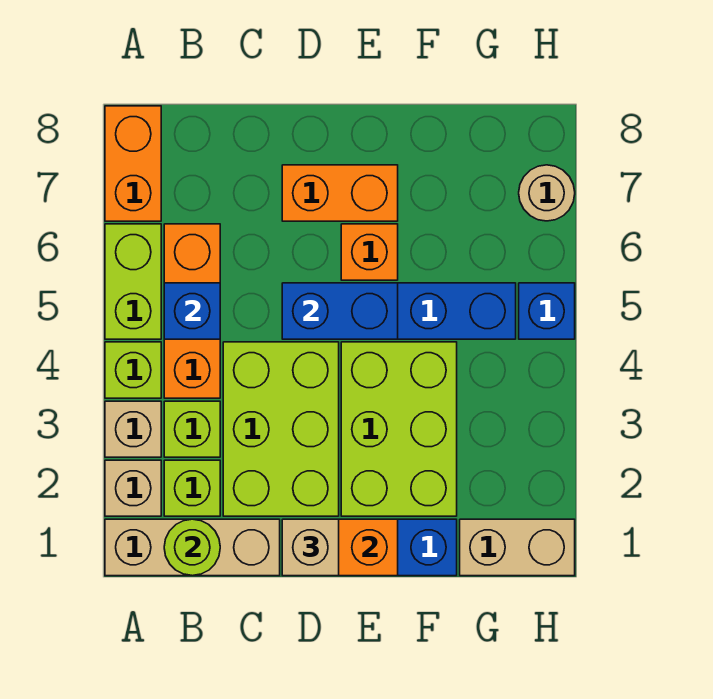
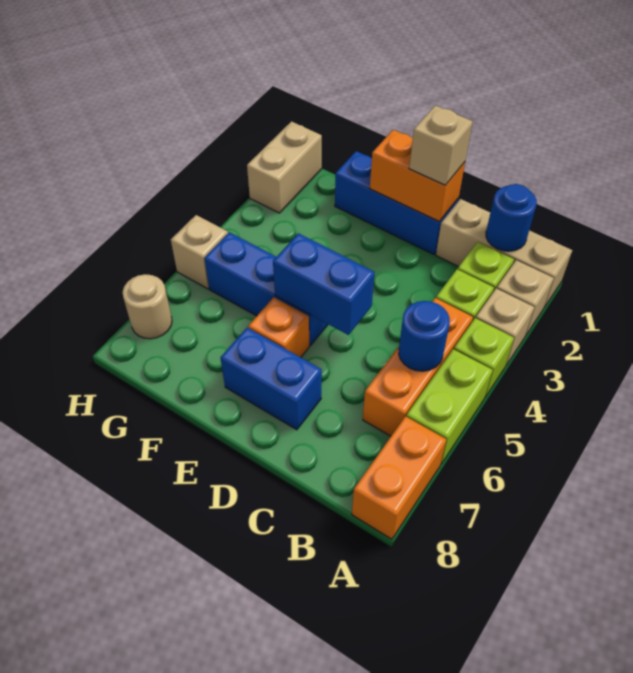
lime 1x1 round brick [164,519,220,576] -> blue 1x1 round brick [486,184,537,251]
blue 1x1 brick [164,283,220,339] -> blue 1x1 round brick [399,301,450,371]
lime 2x3 brick [223,342,339,516] -> none
orange 1x2 brick [282,165,398,221] -> blue 1x2 brick [221,328,322,430]
lime 2x3 brick [341,342,457,516] -> none
tan 1x2 brick [460,519,575,576] -> tan 1x2 brick turned to [247,121,322,213]
blue 1x1 brick [519,283,575,339] -> tan 1x1 brick [171,215,228,289]

